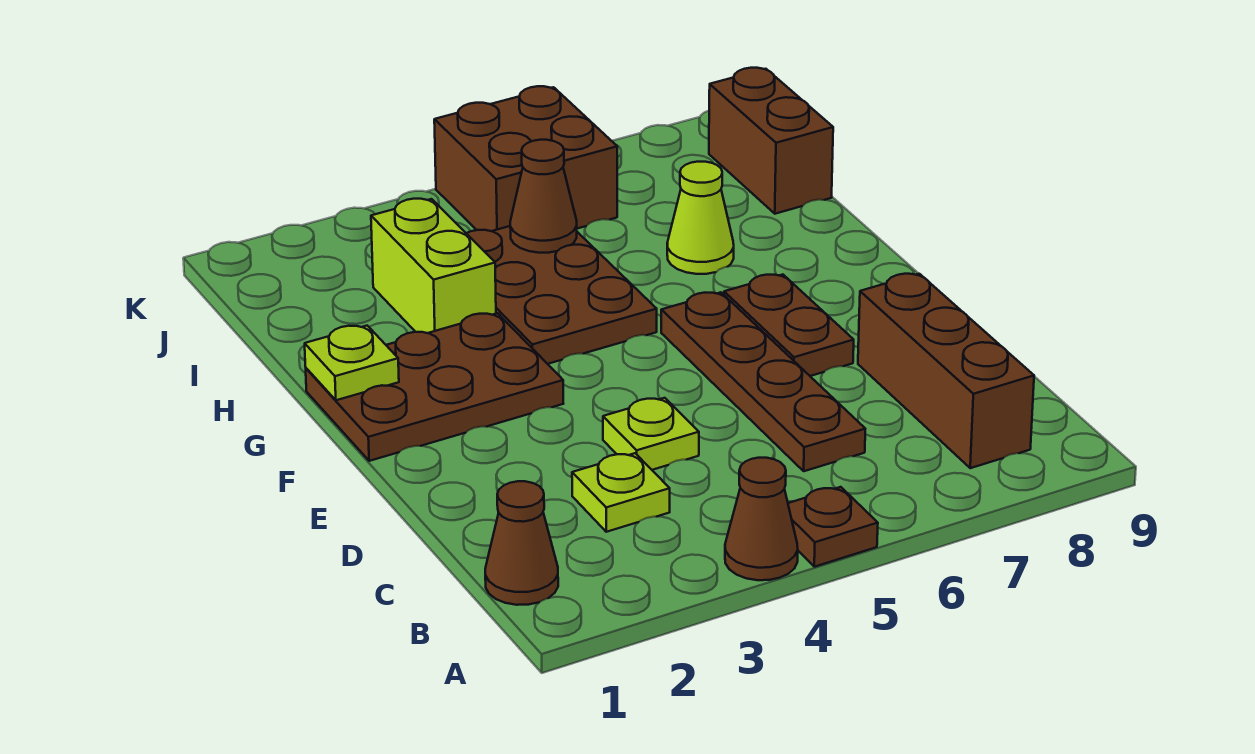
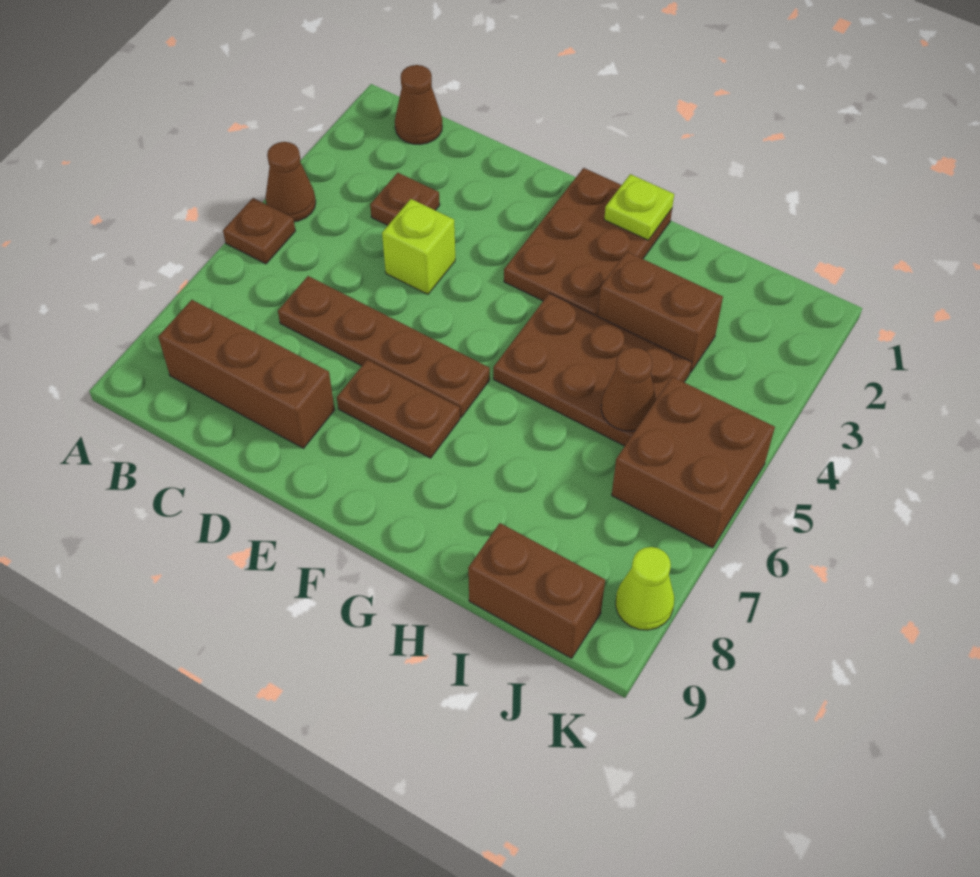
lime 1x1 plate [572,453,670,532] -> brown 1x1 plate [370,173,440,225]
lime 1x1 plate [603,398,699,470] -> lime 1x1 brick [382,199,455,294]
lime 1x2 brick [371,199,496,333] -> brown 1x2 brick [598,252,723,373]
lime 1x1 cone [667,162,734,274] -> lime 1x1 cone moved to [616,547,674,630]

